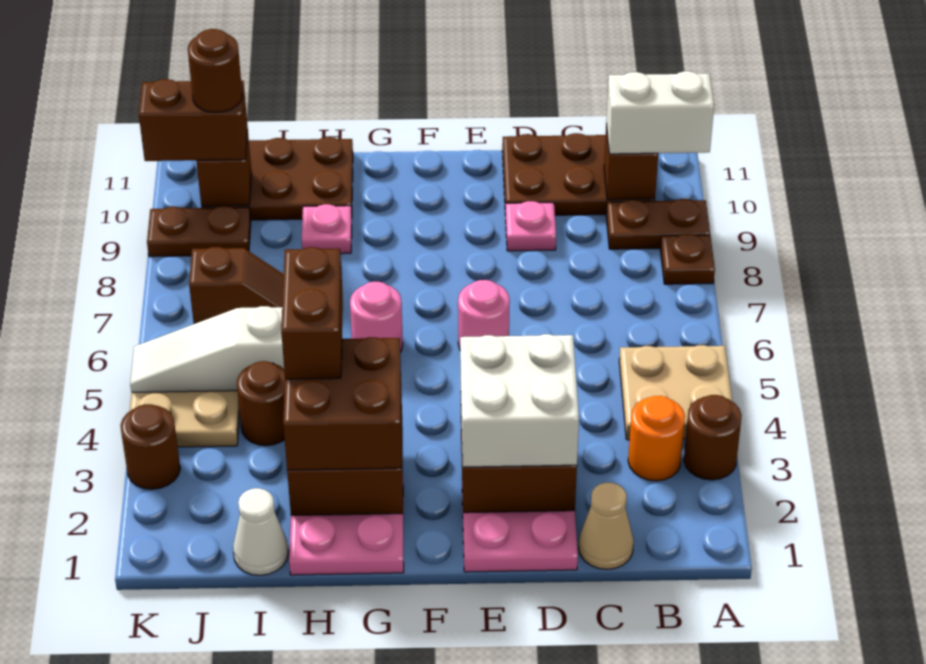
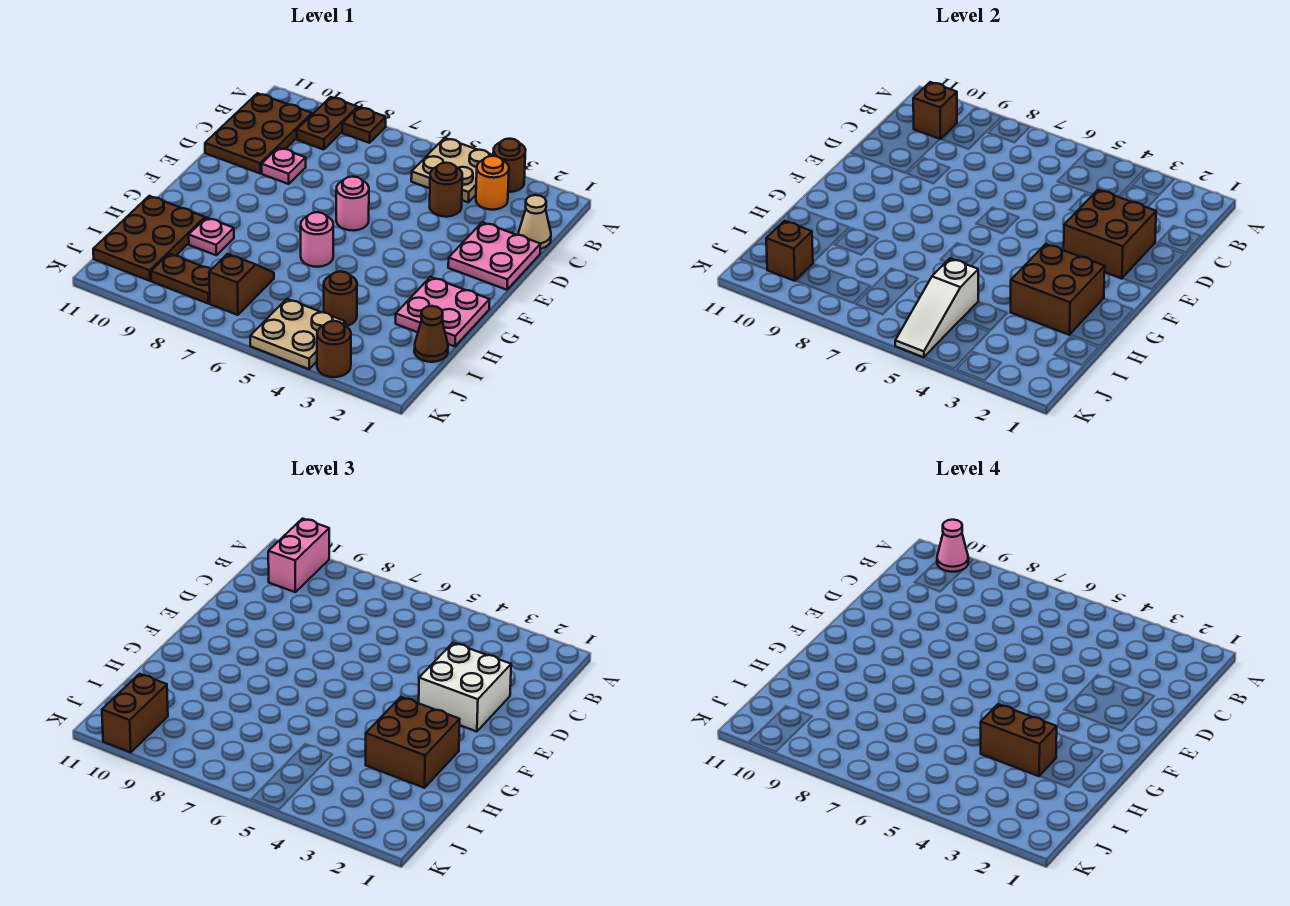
white 1x2 brick [606,71,714,154] -> pink 1x2 brick [268,519,329,592]
none -> pink 1x1 cone [937,520,968,572]
white 1x1 cone [233,488,288,575] -> brown 1x1 cone [414,306,448,362]
brown 1x2 plate [147,206,251,257] -> brown 1x2 plate turned to [151,254,211,303]
brown 1x1 round brick [188,29,242,113] -> brown 1x1 round brick moved to [430,163,462,217]

